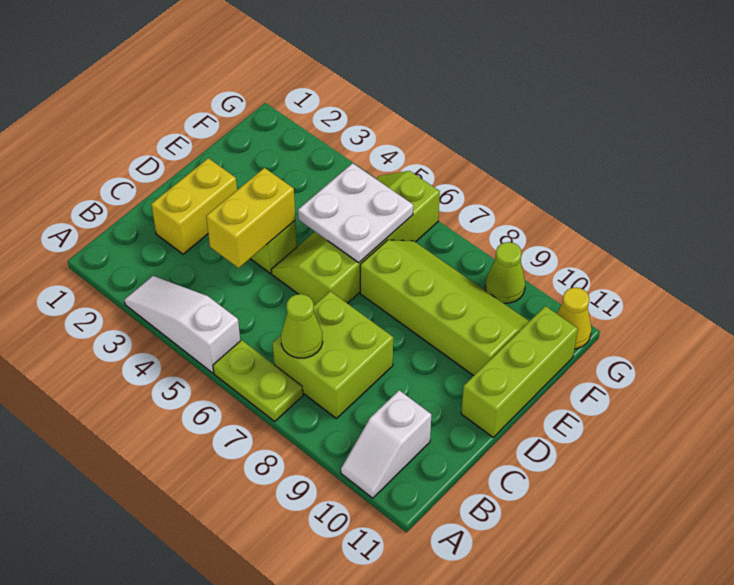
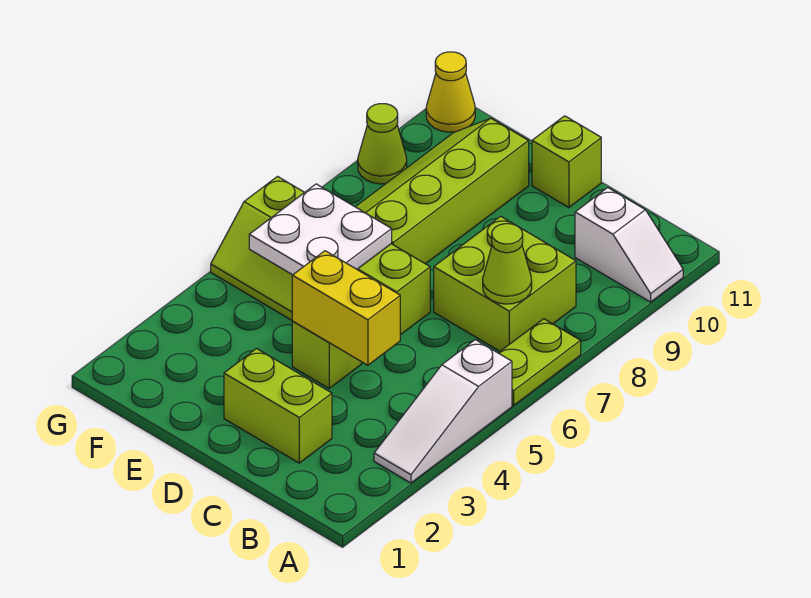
yellow 1x2 brick [151,158,237,254] -> lime 1x2 brick [224,349,332,463]
lime 1x3 brick [461,306,578,437] -> lime 1x1 brick [532,116,601,208]

